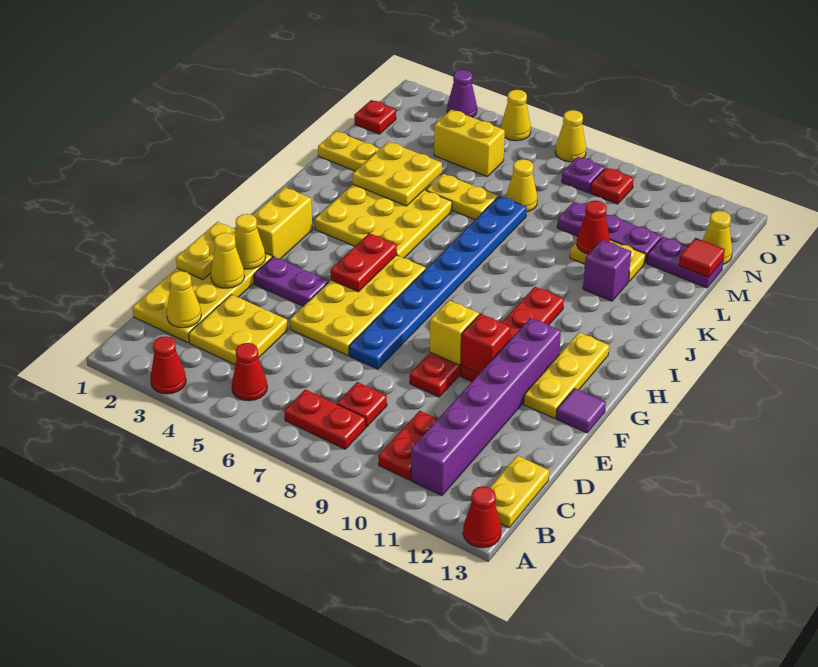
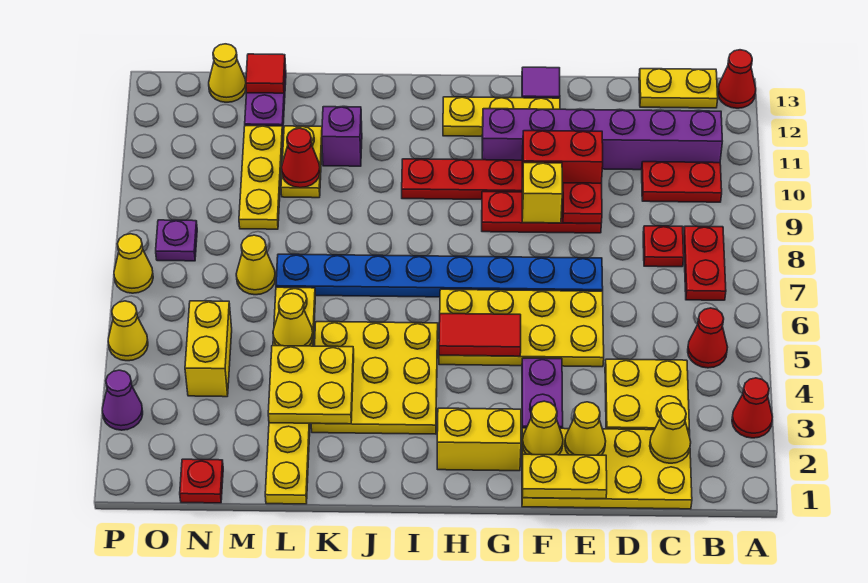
red 1x1 brick [461,314,511,374] -> red 1x2 brick [522,131,603,190]
red 1x2 plate [331,233,397,292] -> red 1x2 tile [439,314,521,356]
none -> yellow 1x1 cone [273,293,313,346]
purple 1x3 plate [557,202,662,263] -> yellow 1x3 plate [239,126,283,229]
red 1x1 plate [590,168,634,204] -> red 1x1 plate moved to [562,183,602,224]

